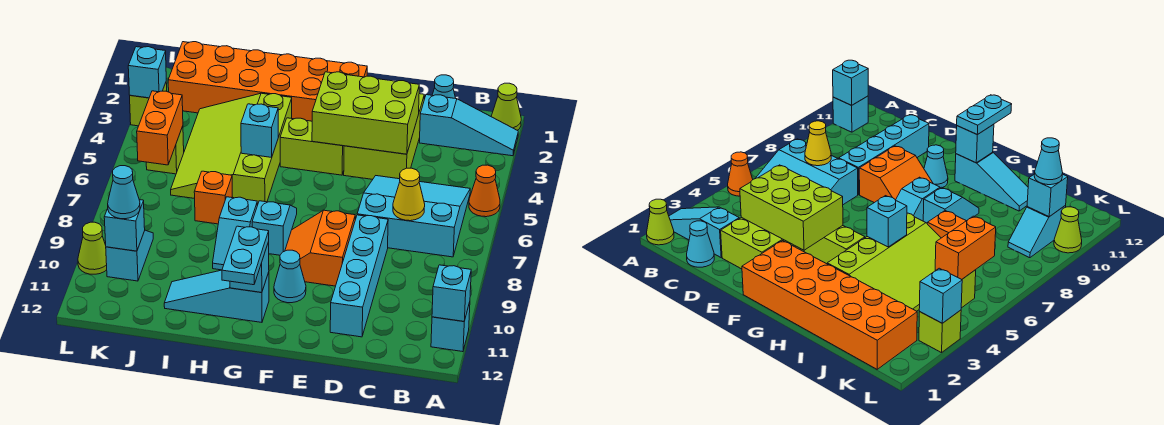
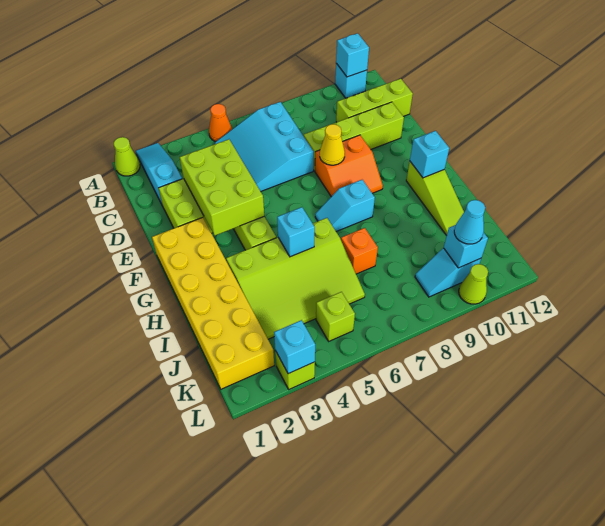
cyan 1x1 cone [432,75,455,98] -> none
yellow 1x1 cone [393,168,425,221] -> yellow 1x1 cone moved to [320,124,345,165]
none -> lime 1x3 brick [336,79,413,122]
cyan 1x4 brick [330,215,388,337] -> lime 1x4 brick [304,102,404,171]
orange 2x6 brick [168,42,367,121] -> yellow 2x6 brick [152,217,274,389]
cyan 1x1 cone [274,250,306,303] -> none
cyan 1x3 slope [164,270,269,322] -> lime 1x3 slope [406,162,464,236]
cyan 1x2 plate [222,226,269,285] -> none
cyan 1x2 slope [213,197,257,270] -> none
orange 1x2 brick [137,91,183,165] -> none

